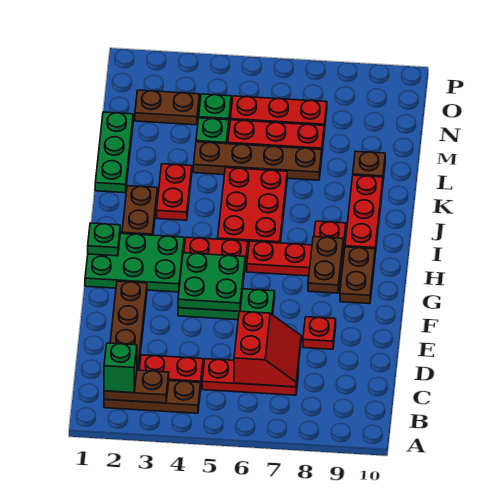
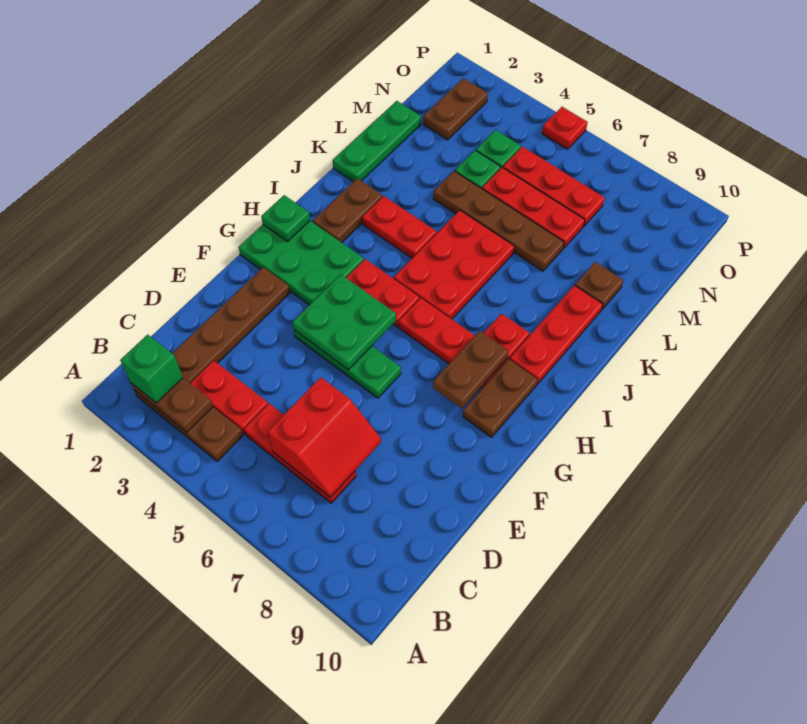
red 1x1 plate [303,317,336,349] -> red 1x1 plate moved to [542,107,588,149]
red 1x2 plate [157,164,192,220] -> red 1x2 plate turned to [362,196,437,258]
brown 1x2 plate [135,90,200,125] -> brown 1x2 plate turned to [423,78,488,140]

